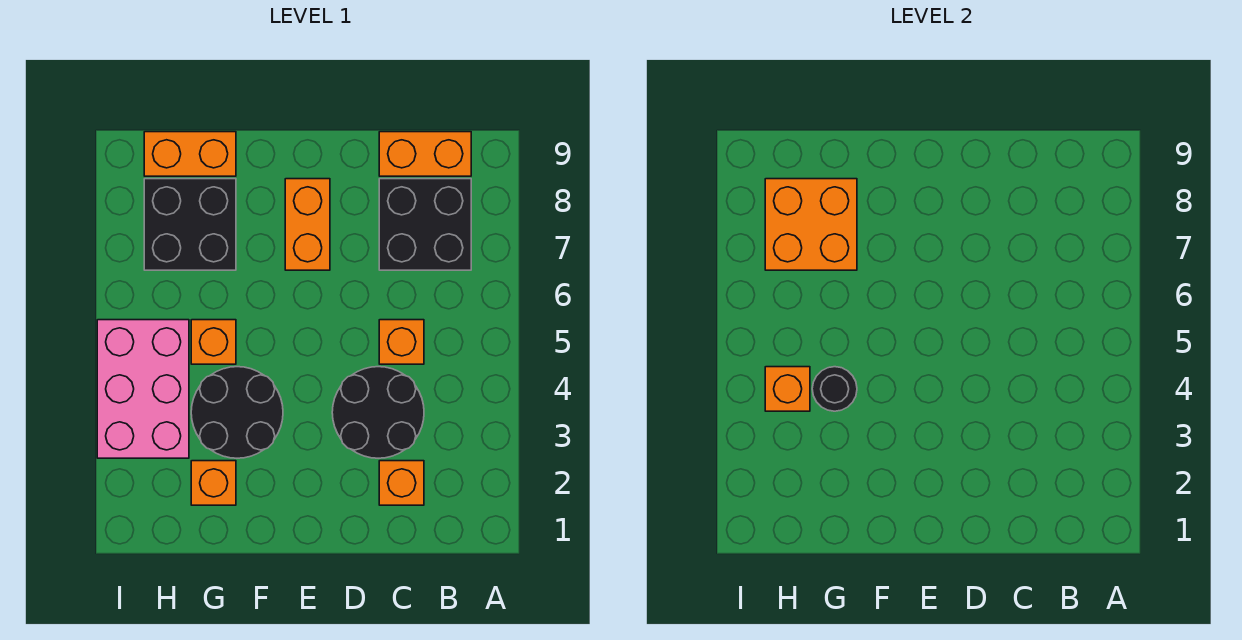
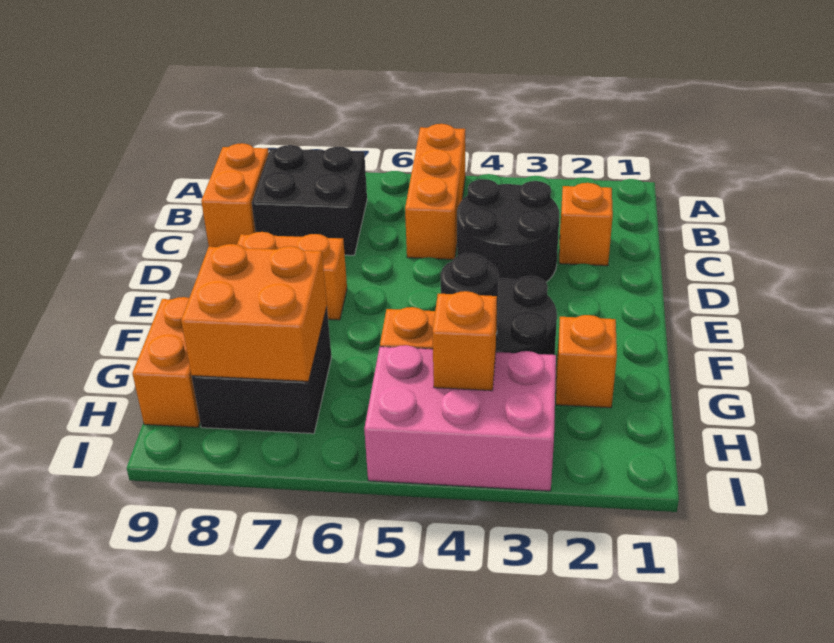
orange 1x1 brick [379,320,424,364] -> orange 1x3 brick [405,124,465,259]

